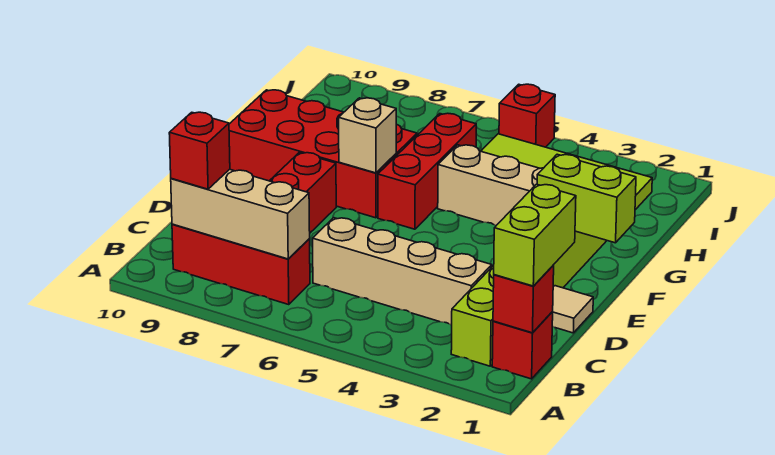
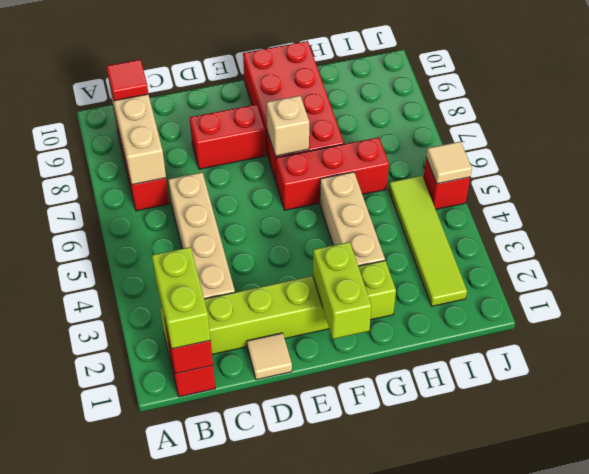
lime 1x2 brick [494,184,576,286] -> lime 1x2 brick turned to [152,247,211,349]
red 1x1 brick [169,112,230,189] -> red 1x1 tile [106,60,148,101]
none -> tan 1x1 tile [426,142,472,184]

